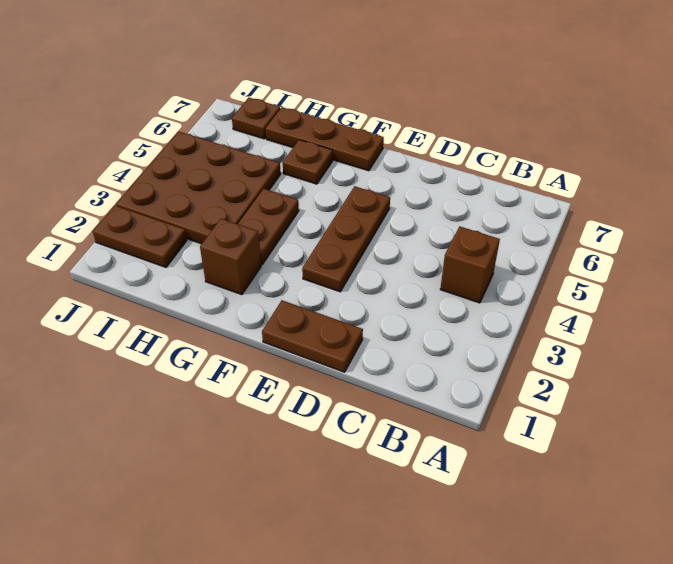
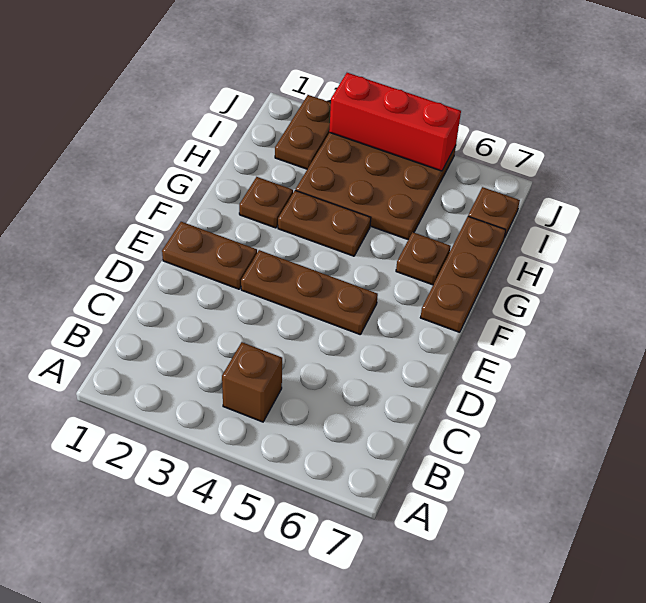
brown 1x2 plate [262,300,363,372] -> brown 1x2 plate turned to [162,222,257,289]
brown 1x1 brick [200,219,261,295] -> brown 1x1 plate [239,177,293,228]
none -> red 1x3 brick [329,73,461,171]

